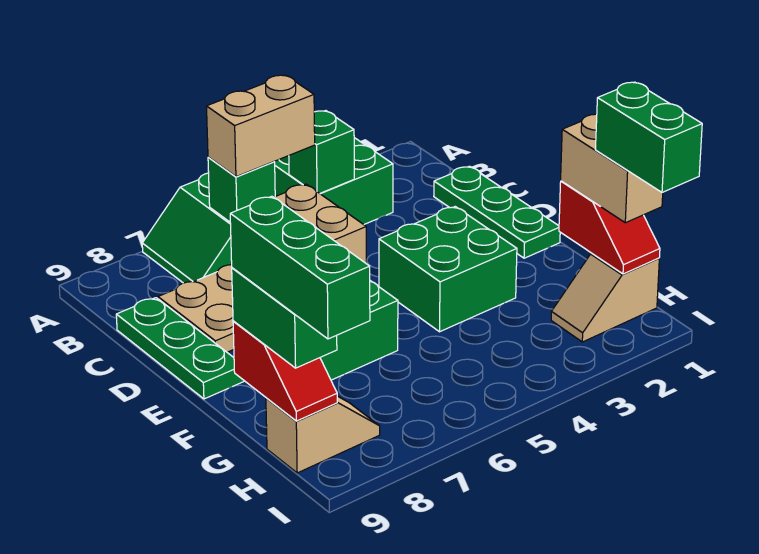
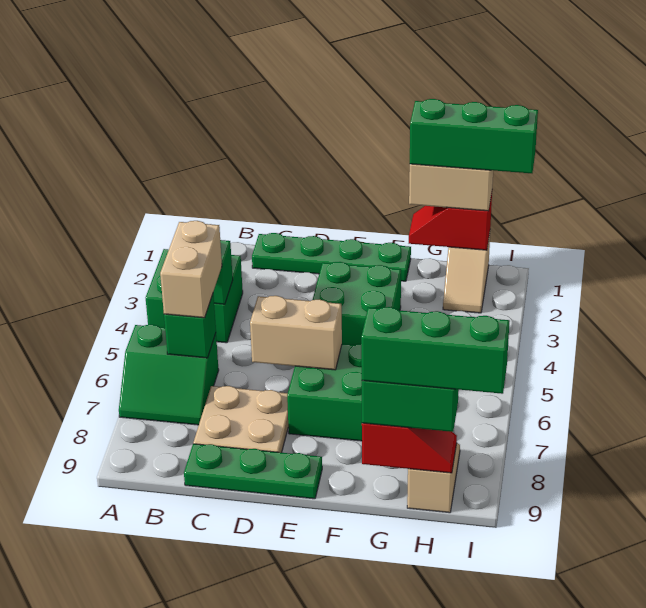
green 1x3 plate [434,166,560,258] -> green 1x4 plate [252,233,411,281]
red 1x2 slope [559,181,660,274] -> red 1x2 slope turned to [409,193,492,250]
green 1x2 brick [595,82,702,193] -> green 1x3 brick [410,99,538,173]

